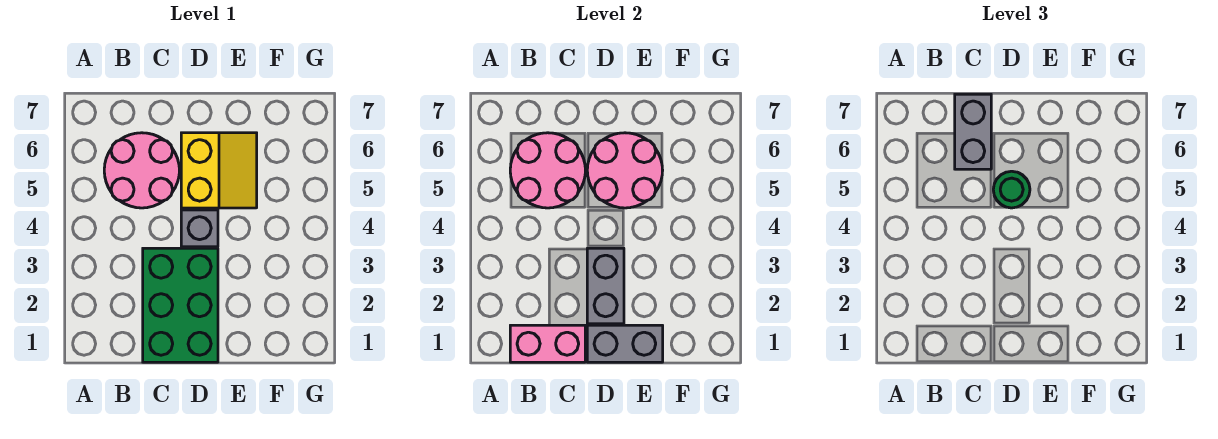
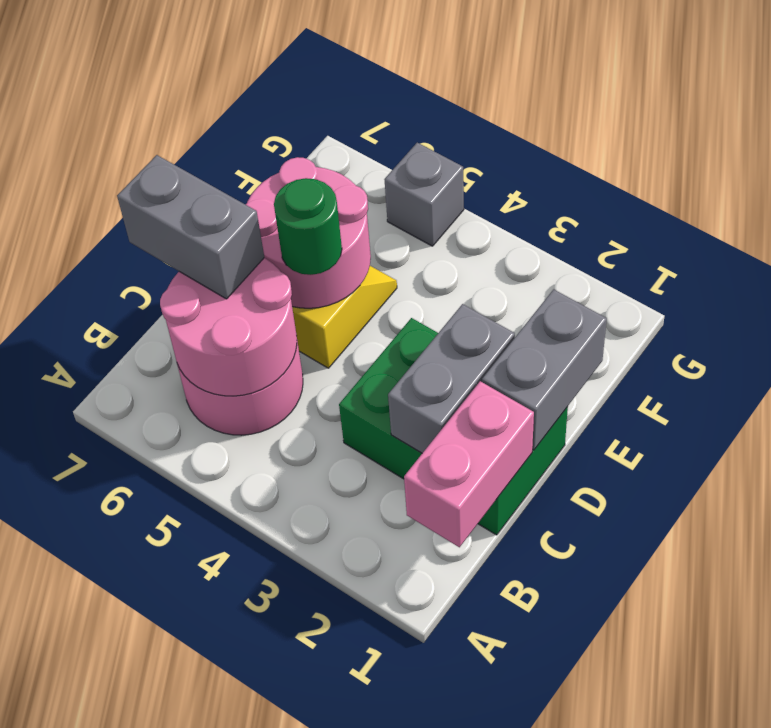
grey 1x2 brick [587,248,624,324] -> grey 1x2 brick turned to [388,304,515,453]
grey 1x1 brick [181,210,218,247] -> grey 1x1 brick moved to [384,143,464,246]

